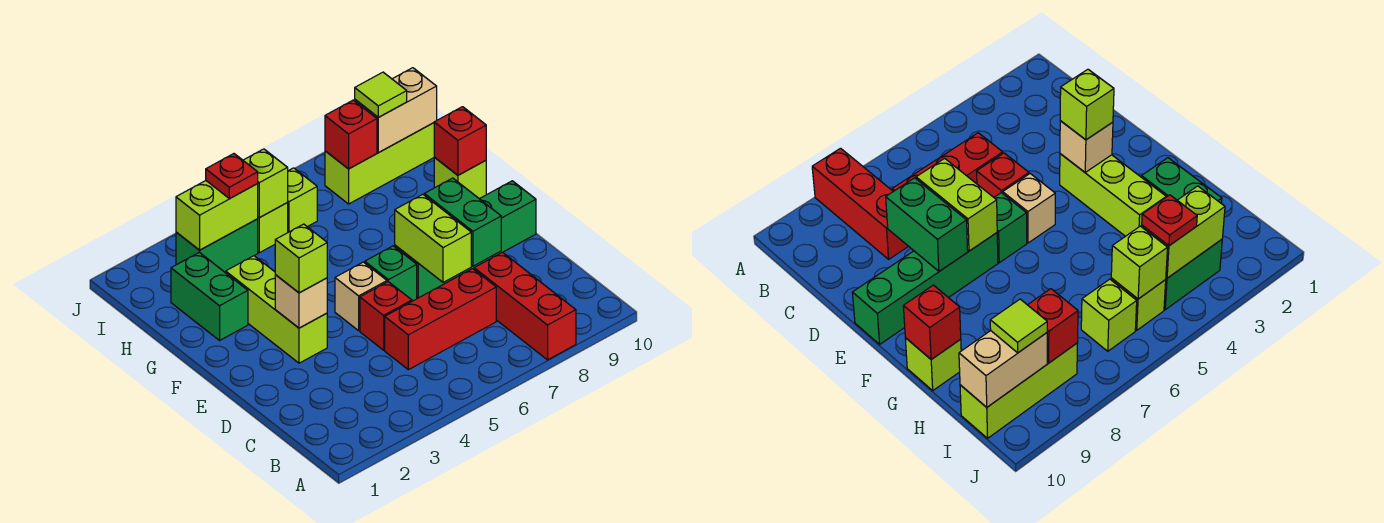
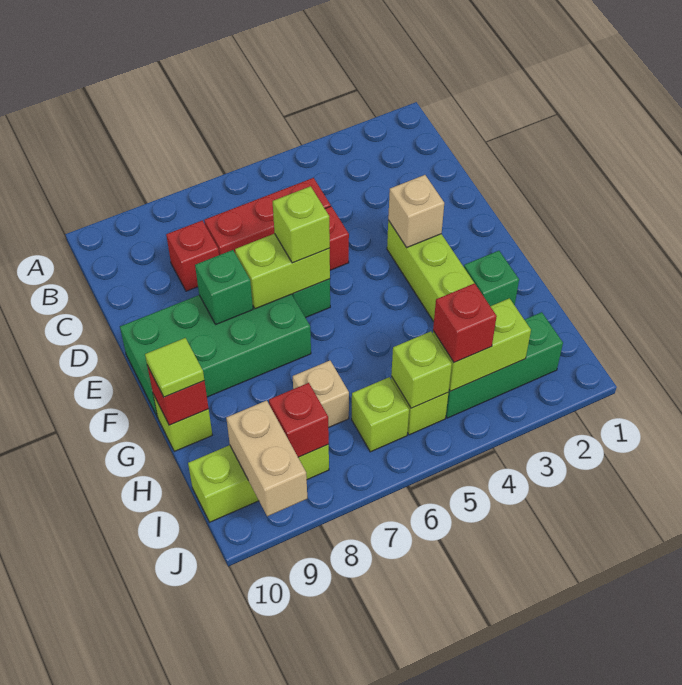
red 1x3 brick [474,252,576,360] -> red 1x1 brick [166,221,219,291]
lime 1x2 brick [395,194,471,282] -> lime 1x2 brick turned to [235,234,330,309]
green 1x2 brick [424,178,501,266] -> green 1x1 brick [195,250,253,324]
lime 1x1 brick [275,224,327,293] -> lime 1x1 brick moved to [273,186,330,263]
tan 1x1 brick [335,262,387,331] -> tan 1x1 brick moved to [293,361,349,428]
green 1x4 brick [395,181,536,298] -> green 2x4 brick [120,294,311,417]
green 1x2 brick [171,252,248,340] -> green 1x1 brick [464,251,519,306]
green 1x2 brick [176,219,258,272] -> green 1x3 brick [446,312,563,418]
red 1x1 plate [206,154,258,199] -> red 1x1 brick [433,283,497,363]
tan 1x2 brick [355,68,437,153] -> tan 1x2 brick turned to [226,400,307,516]
lime 1x1 tile [355,72,407,117] -> lime 1x1 tile moved to [145,338,204,397]

